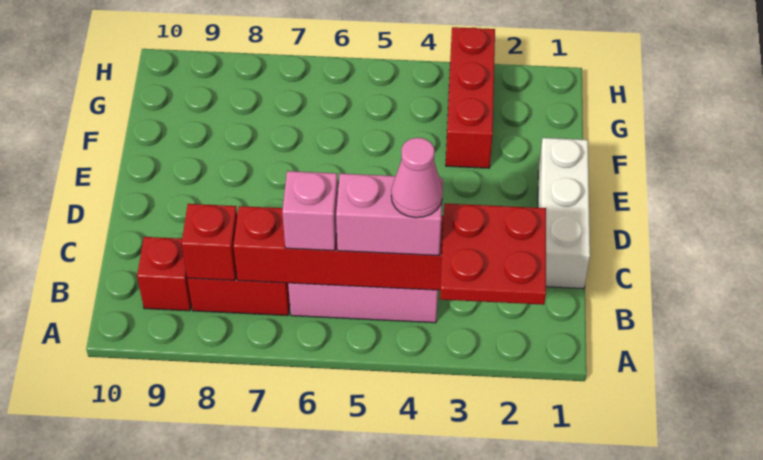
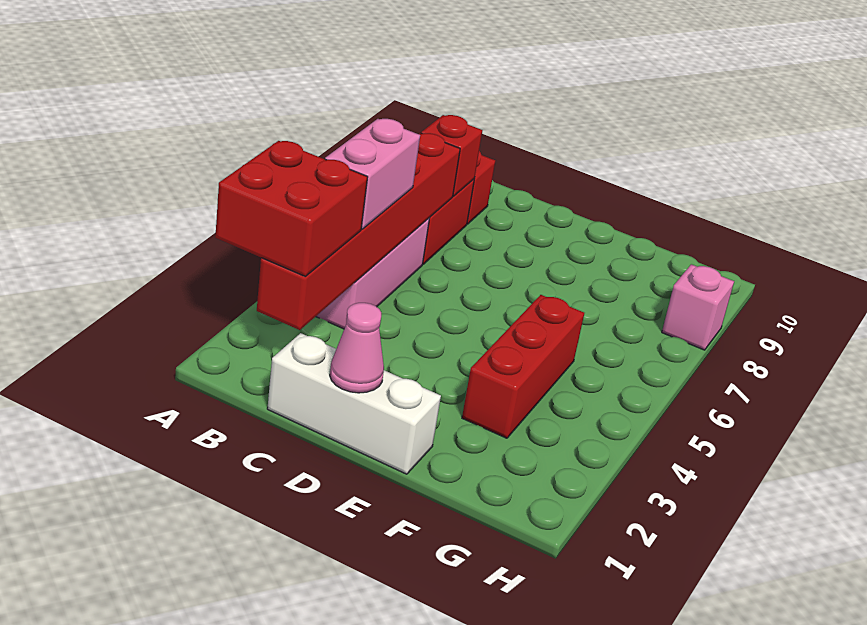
red 2x2 plate [440,204,546,305] -> red 2x2 brick [215,141,368,277]
pink 1x1 cone [391,138,443,218] -> pink 1x1 cone moved to [330,303,384,393]
pink 1x1 brick [282,171,338,251] -> pink 1x1 brick moved to [662,264,734,350]
red 1x3 brick [446,27,495,168] -> red 1x3 brick turned to [462,295,584,438]

